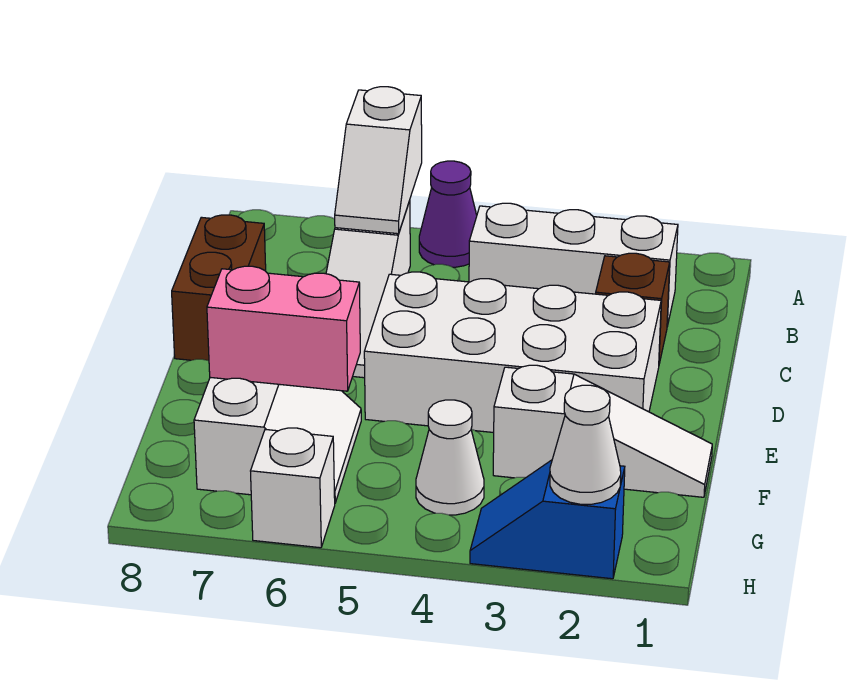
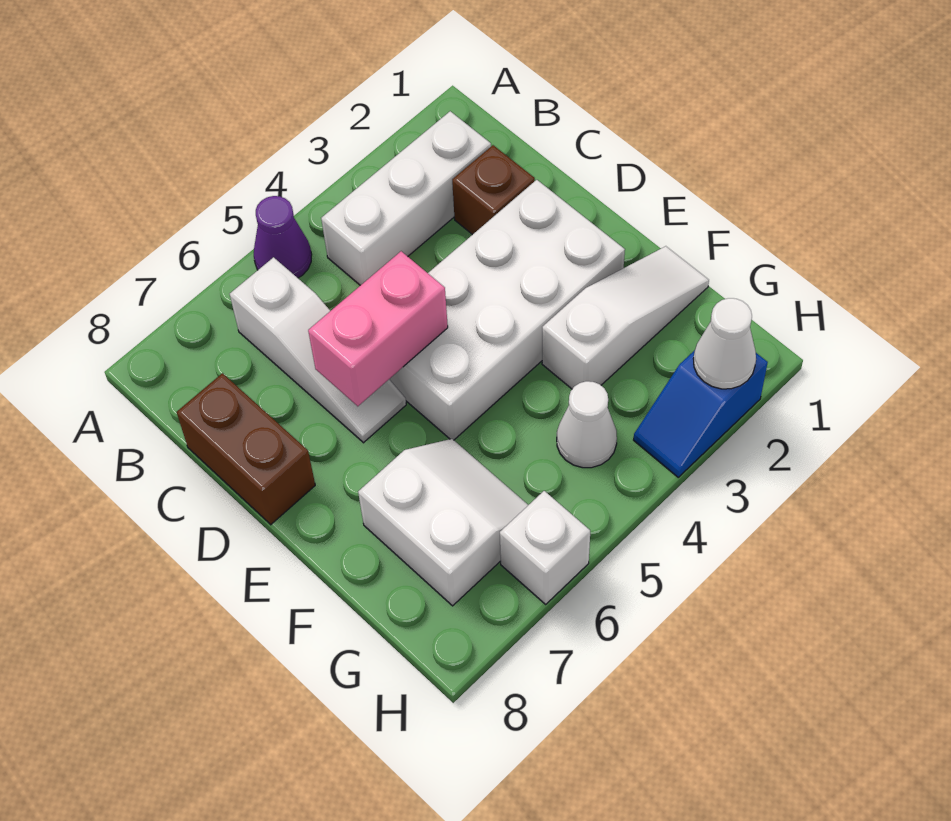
white 1x2 slope [335,87,422,234] -> none
pink 1x2 brick [207,266,360,391] -> pink 1x2 brick moved to [308,251,448,406]

